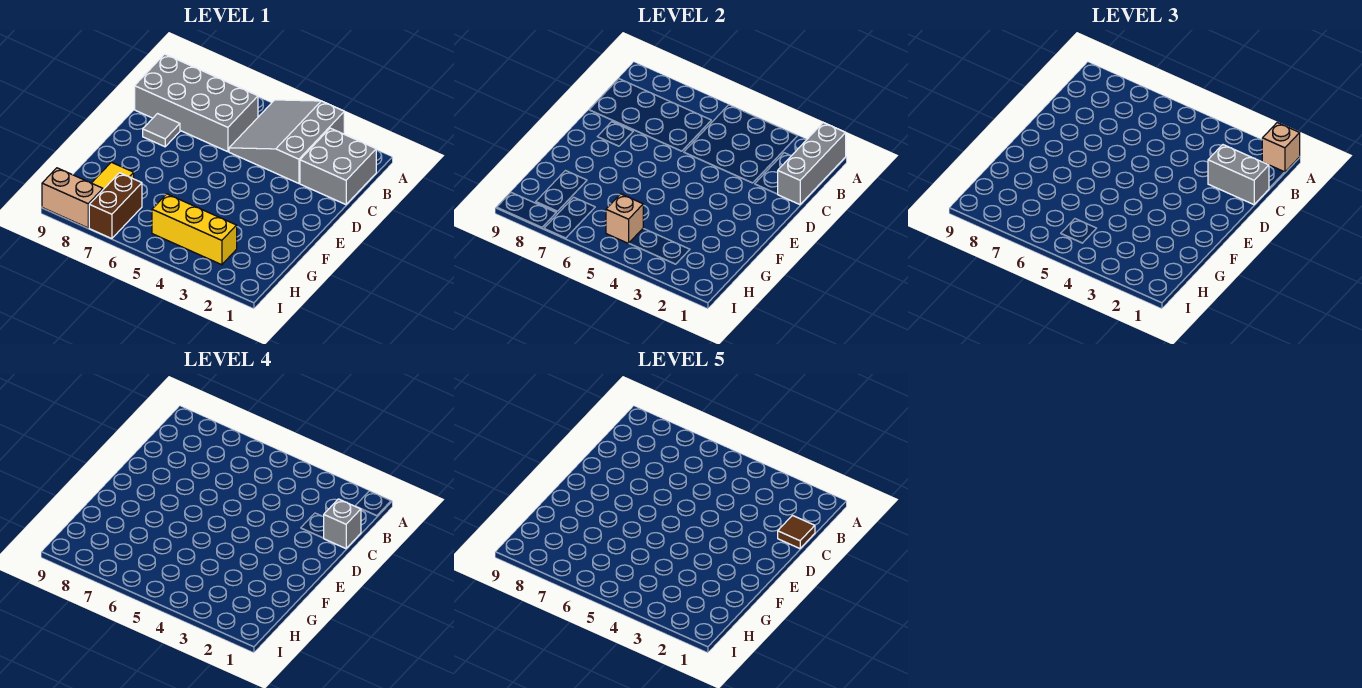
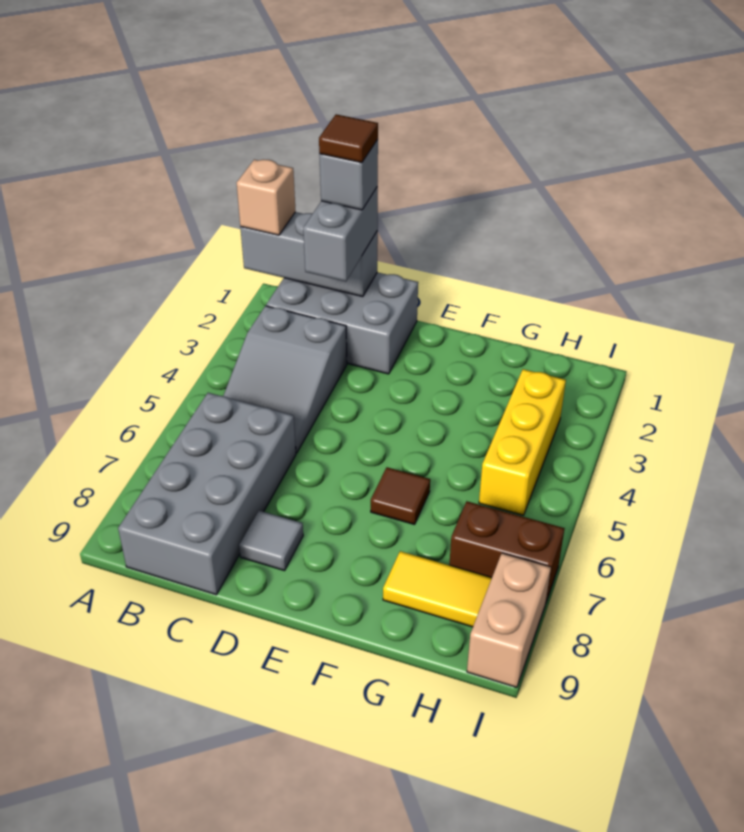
grey 3x3 slope [229,100,344,183] -> grey 2x3 slope [223,306,347,453]
grey 2x2 brick [300,128,376,205] -> grey 2x3 brick [266,272,418,374]
none -> brown 1x1 tile [371,467,430,525]
tan 1x1 brick [606,194,643,244] -> none

